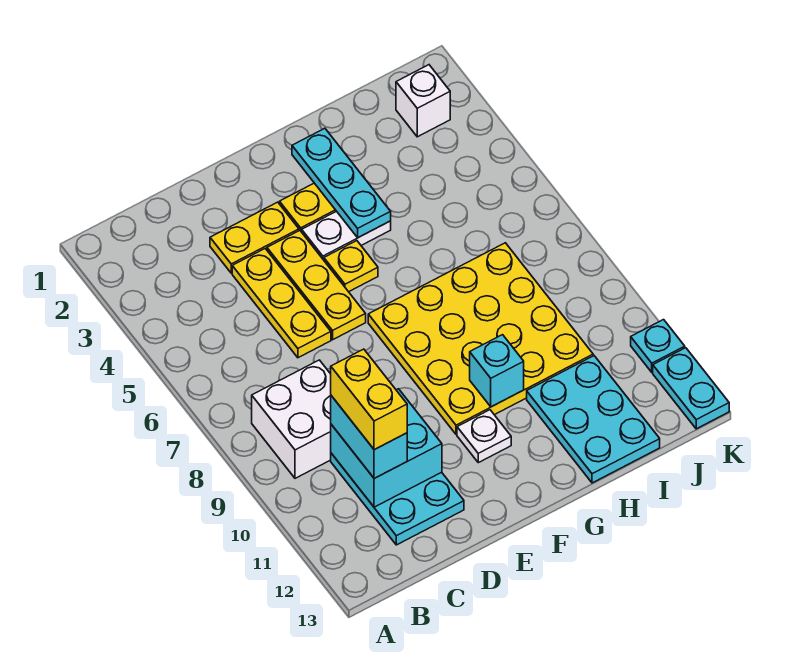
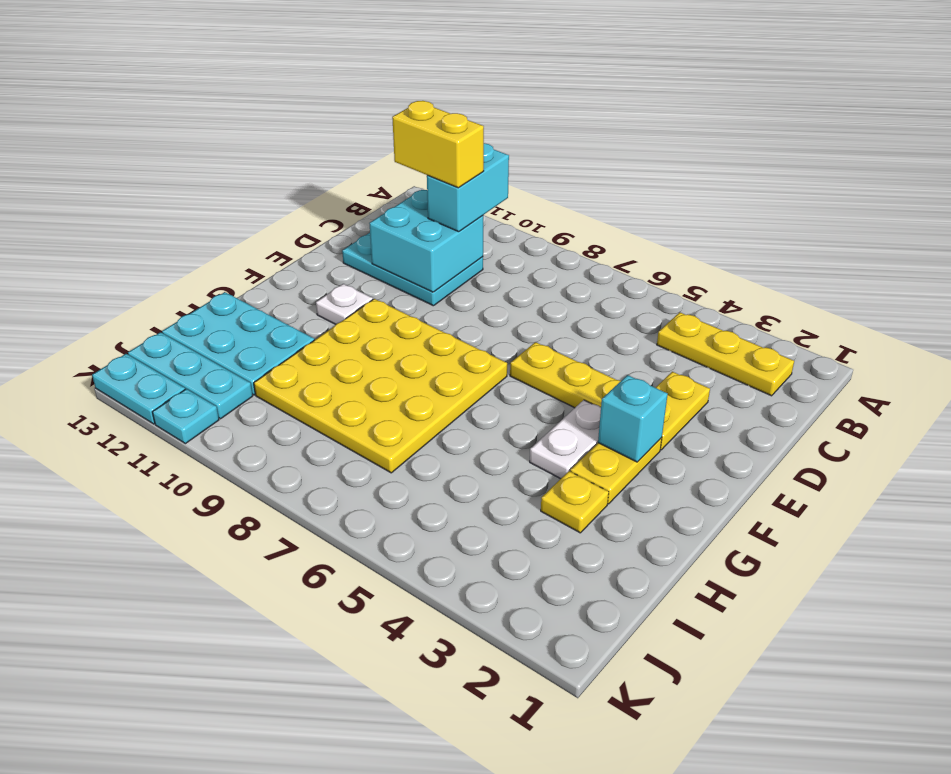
white 2x2 brick [252,360,331,478] -> none
cyan 1x2 brick [331,396,407,479] -> cyan 1x2 brick turned to [427,143,509,232]
yellow 1x3 plate [232,249,331,358] -> yellow 1x3 plate moved to [657,312,794,396]
yellow 1x1 plate [324,241,378,292] -> yellow 1x1 plate moved to [541,471,609,533]
cyan 1x3 plate [292,128,391,238] -> cyan 1x3 plate moved to [128,332,253,419]
cyan 1x1 brick [470,335,524,407] -> cyan 1x1 brick moved to [598,375,668,462]
white 1x1 brick [396,65,450,137] -> none

